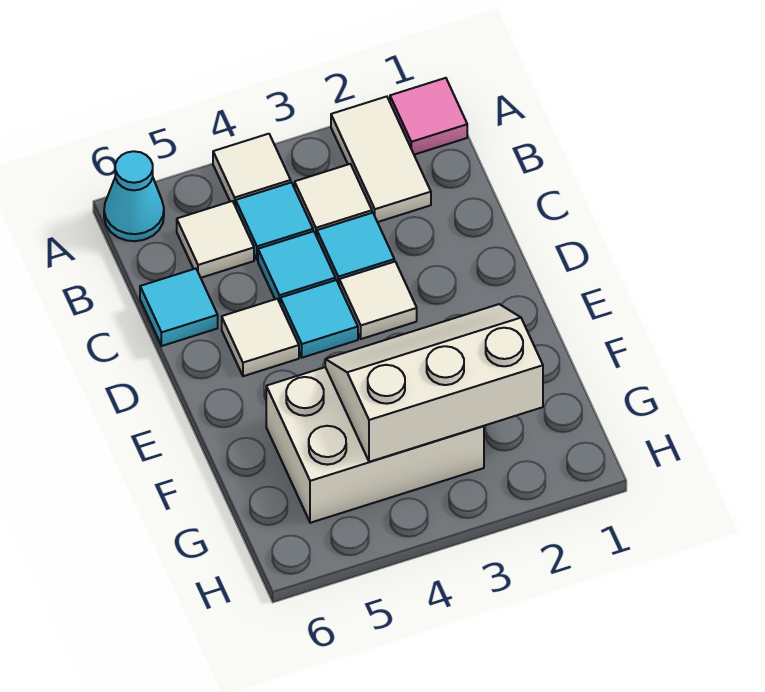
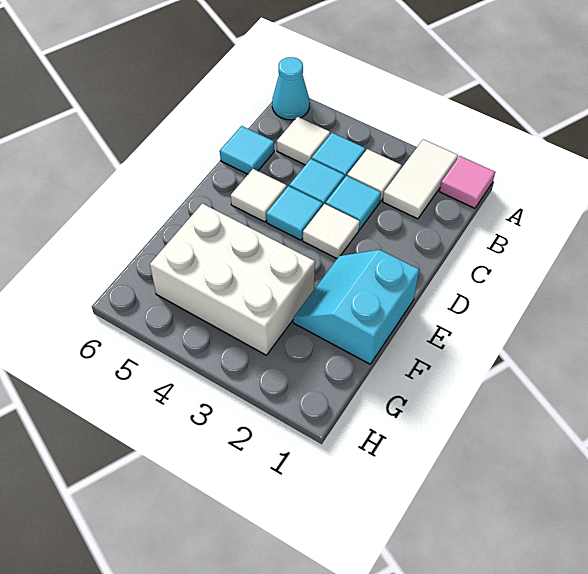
white 1x1 tile [213,134,291,207] -> none
none -> cyan 2x2 slope [293,250,419,364]
white 2x3 slope [325,304,543,462] -> none

